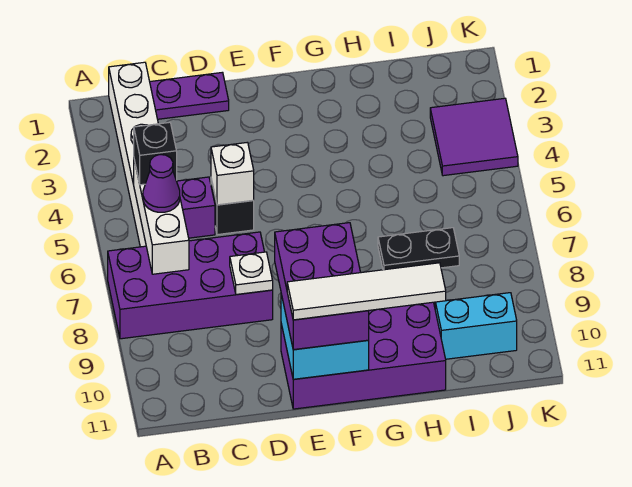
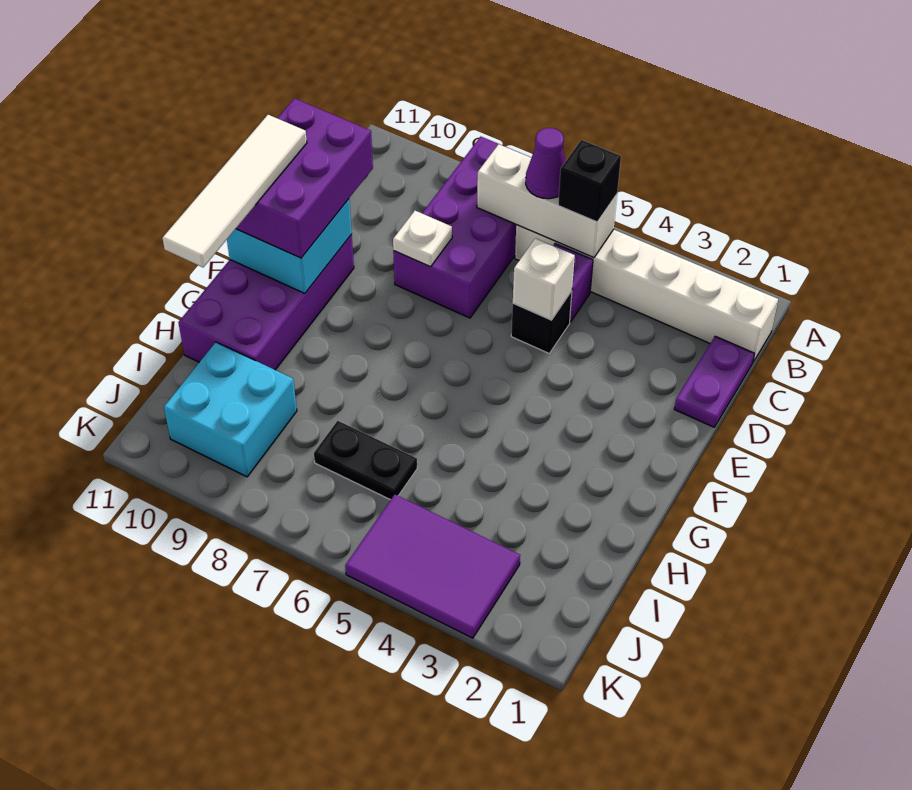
purple 2x3 brick [275,223,369,350] -> purple 2x3 brick turned to [236,98,373,258]
black 1x2 plate [378,228,459,270] -> black 1x2 plate turned to [314,421,417,500]
cyan 1x2 brick [435,293,517,359] -> cyan 2x2 brick [164,342,297,477]
purple 2x2 tile [430,98,518,176] -> purple 2x3 tile [345,495,520,638]

